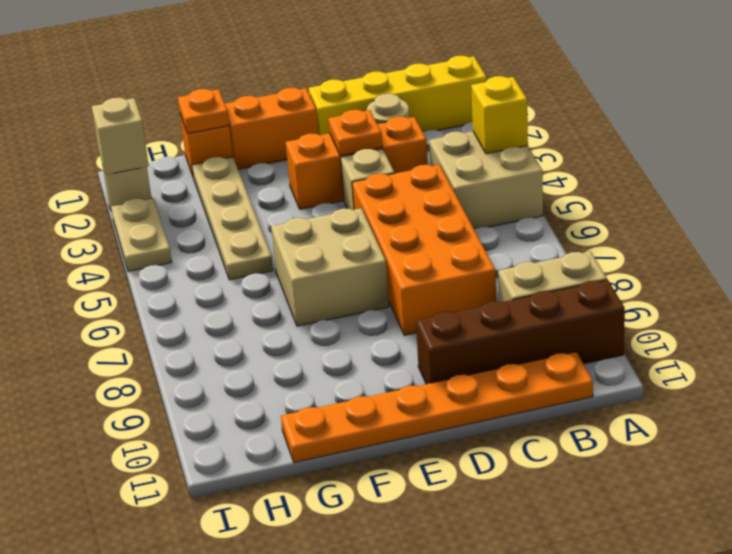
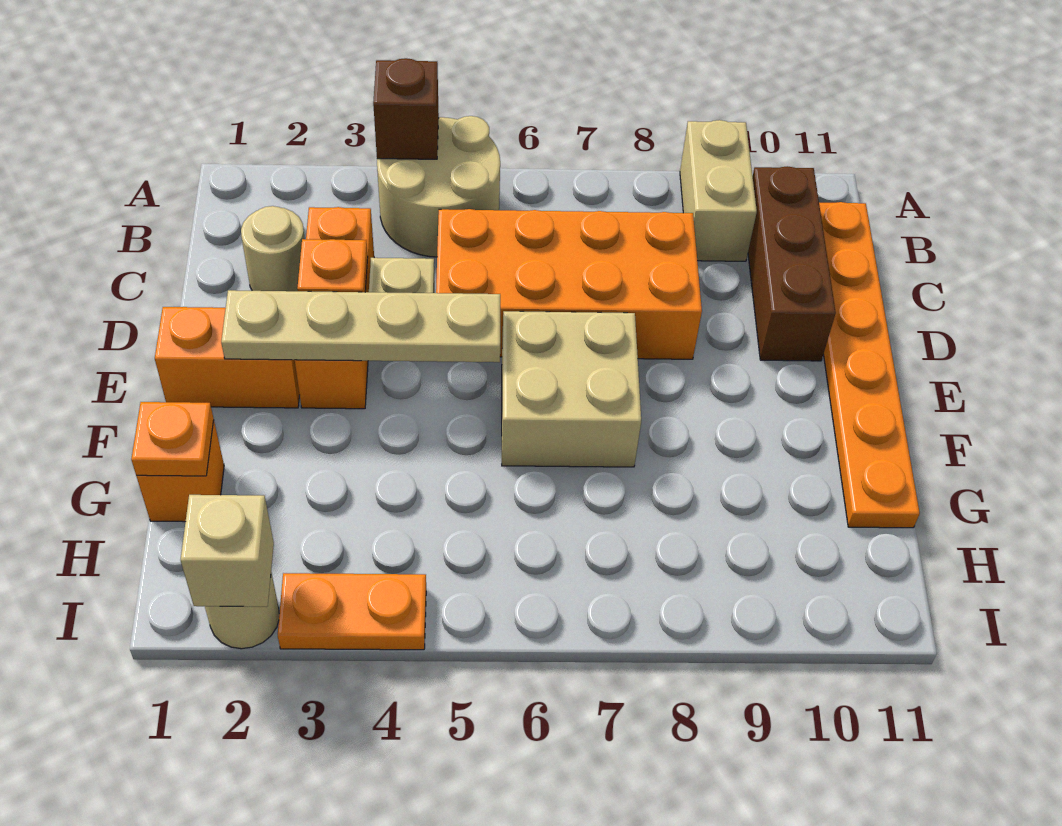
yellow 1x4 brick [309,56,487,135] -> none
tan 2x2 brick [429,131,543,230] -> tan 2x2 round brick [377,116,500,257]
yellow 1x1 brick [471,76,528,154] -> brown 1x1 brick [373,58,439,159]
brown 1x4 brick [416,280,625,384] -> brown 1x3 brick [748,166,836,361]
orange 1x2 brick [225,88,318,169] -> orange 1x2 brick turned to [155,307,300,408]
tan 1x4 plate [192,157,273,280] -> tan 1x4 plate moved to [221,290,500,362]
tan 1x2 plate [111,198,172,271] -> orange 1x2 plate [278,573,426,650]

